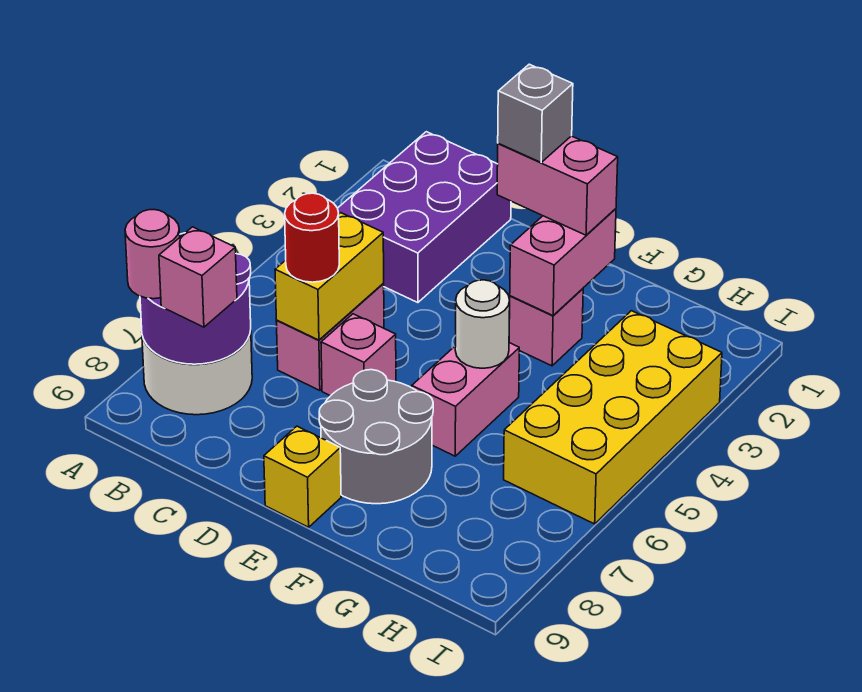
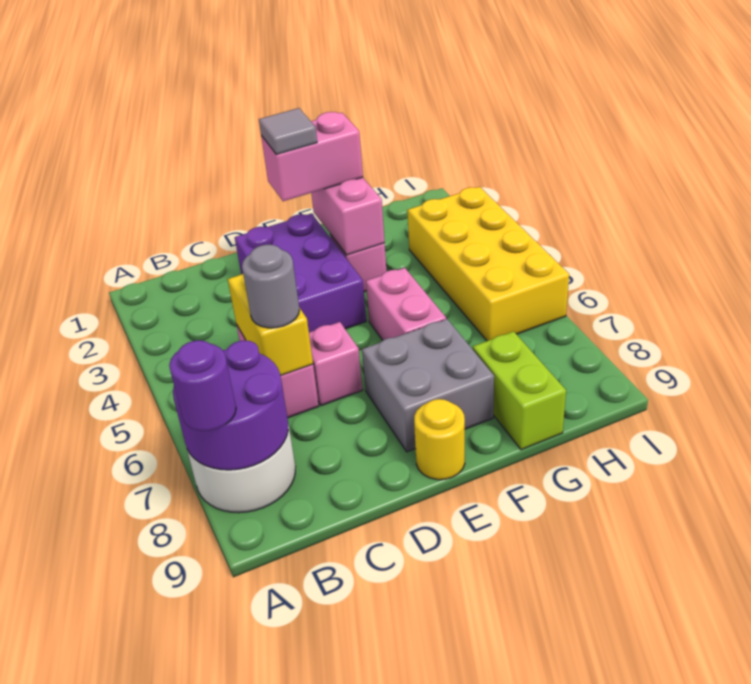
pink 1x1 round brick [125,210,180,299] -> purple 1x1 round brick [169,340,236,431]
purple 2x3 brick [338,132,511,303] -> purple 2x3 brick moved to [235,213,366,332]
pink 1x1 brick [159,227,237,327] -> none
red 1x1 round brick [285,193,339,282] -> grey 1x1 round brick [242,245,299,328]
grey 1x1 brick [498,64,573,162] -> grey 1x1 tile [259,108,317,154]
grey 2x2 round brick [319,370,433,504] -> grey 2x2 brick [362,319,494,452]
yellow 1x1 brick [264,426,341,527] -> yellow 1x1 round brick [414,399,465,480]
white 1x1 round brick [455,280,510,368] -> none
none -> lime 1x2 brick [473,331,566,450]

